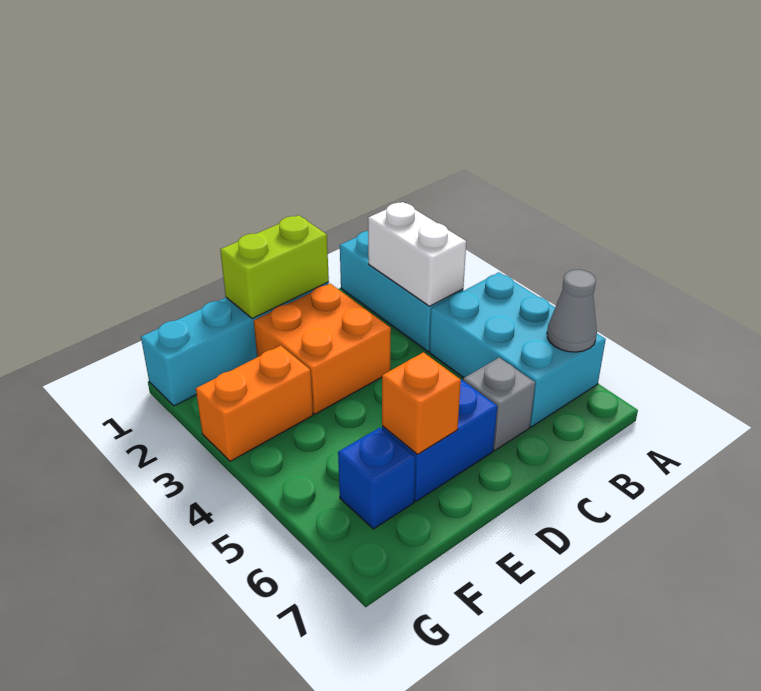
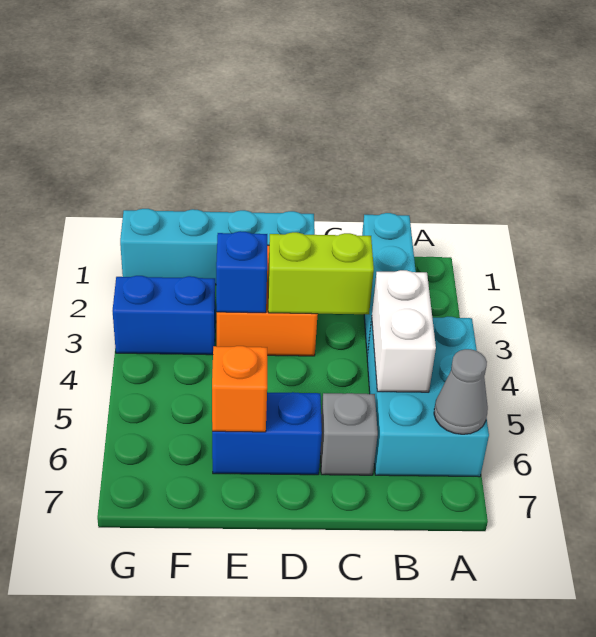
white 1x2 brick [368,202,466,306] -> white 1x2 brick moved to [372,270,436,392]
lime 1x2 brick [220,215,329,319] -> lime 1x2 brick moved to [268,232,374,314]
orange 1x2 brick [196,346,313,461] -> blue 1x2 brick [113,276,216,355]
blue 1x1 brick [338,427,415,529] -> blue 1x1 brick moved to [216,231,267,313]

